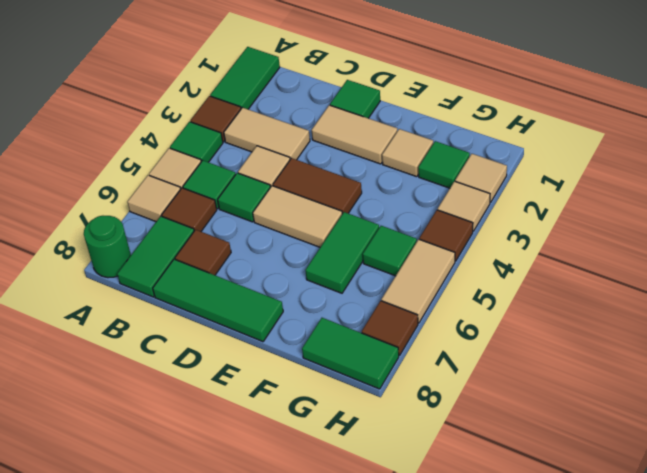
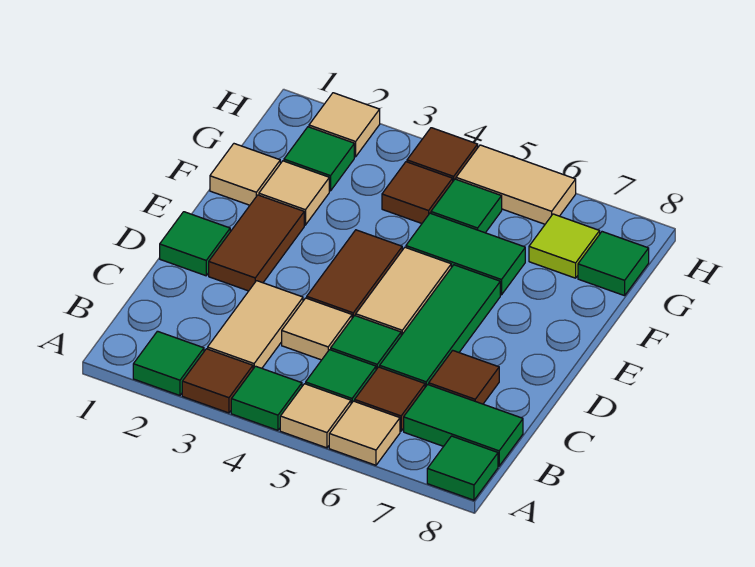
green 1x2 tile [210,47,280,109] -> green 1x1 tile [133,331,204,395]
green 1x1 round brick [84,216,131,278] -> green 1x1 tile [427,436,498,500]
green 1x3 tile [153,259,283,342] -> green 1x3 tile moved to [380,265,500,387]
tan 1x2 tile [312,105,397,164] -> brown 1x2 tile [209,195,304,291]
none -> lime 1x1 tile [529,214,600,278]
green 1x2 tile [302,318,399,389] -> green 1x1 tile [578,232,649,296]
tan 1x1 tile [438,181,490,231] -> tan 1x1 tile moved to [210,144,280,205]
brown 1x1 tile [362,301,418,356] -> brown 1x1 tile moved to [382,162,453,223]

